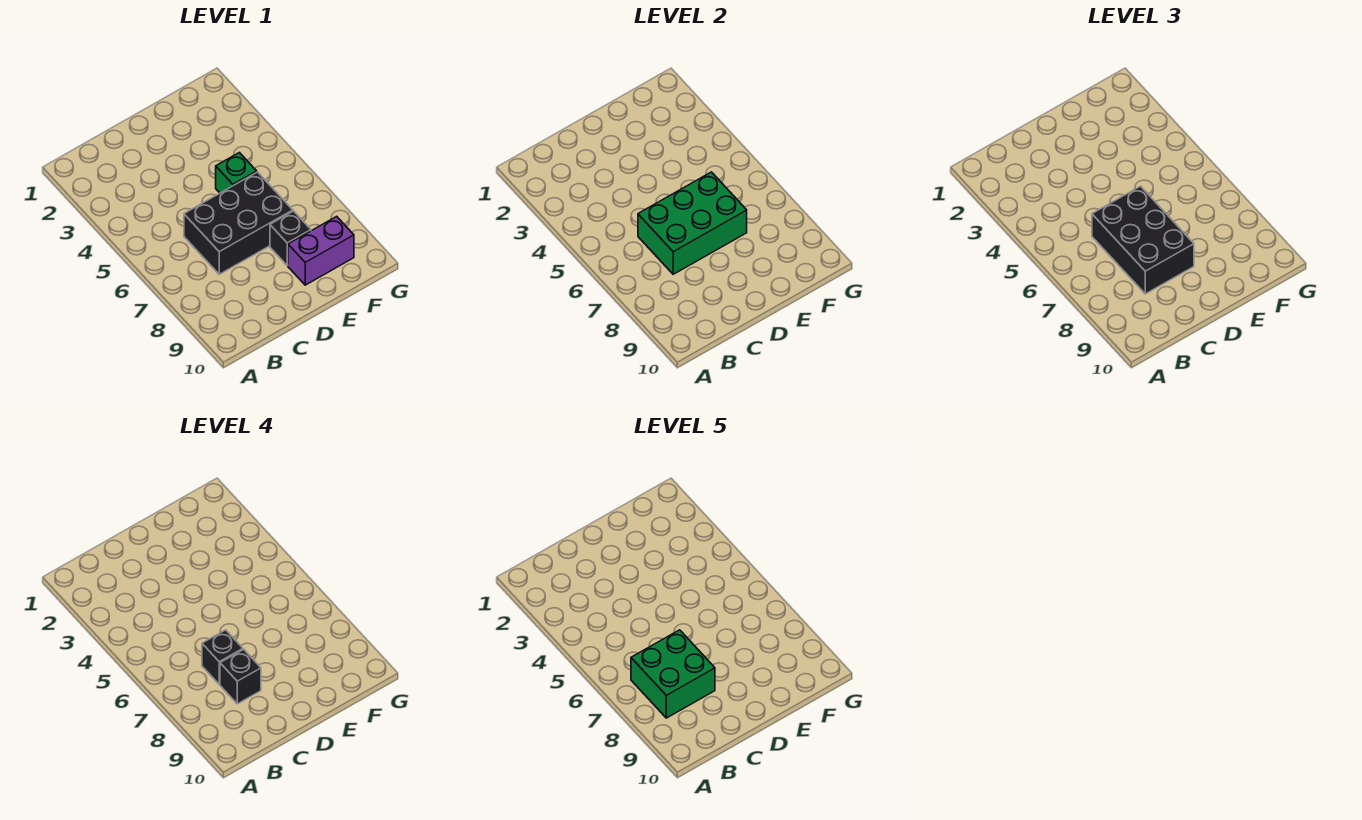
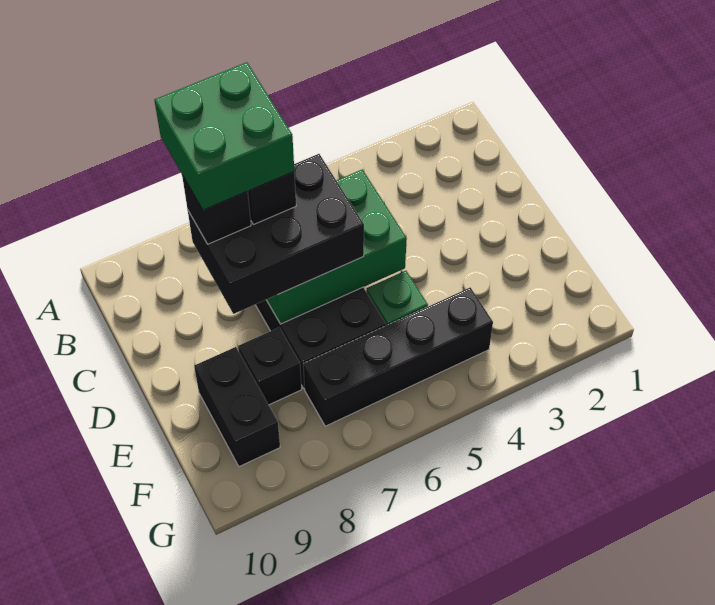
green 2x3 brick [638,172,747,274] -> green 2x3 brick turned to [267,170,407,324]
purple 1x2 brick [288,216,354,285] -> black 1x2 brick [194,347,280,467]
none -> black 1x4 brick [303,287,493,426]

